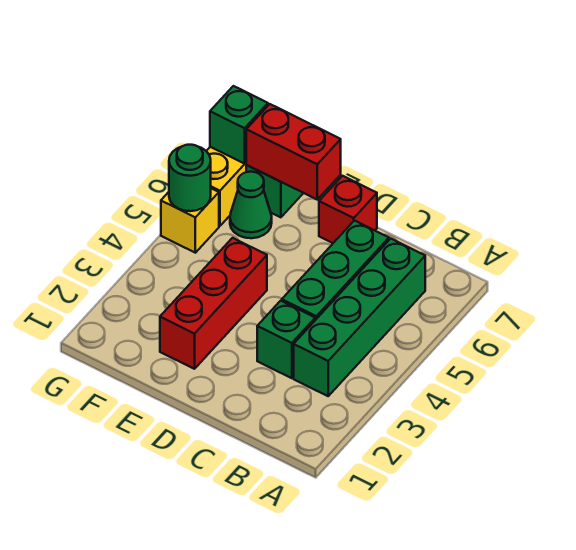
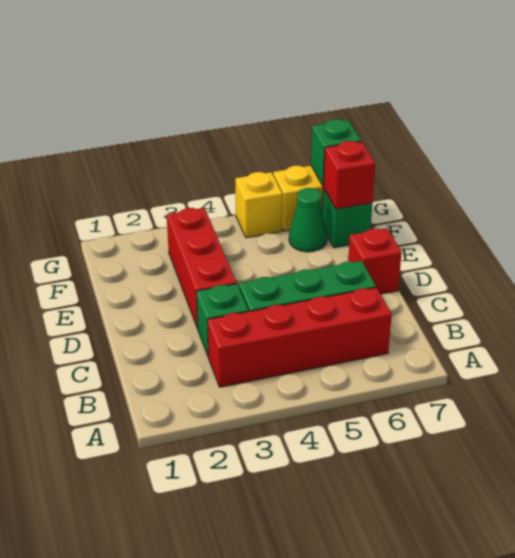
green 1x4 brick [294,239,425,396] -> red 1x4 brick [207,287,392,387]
red 1x3 brick [160,238,267,369] -> red 1x3 brick turned to [167,208,237,329]
red 1x2 brick [246,104,341,200] -> red 1x1 brick [323,141,375,209]
green 1x1 round brick [169,145,211,211] -> none

